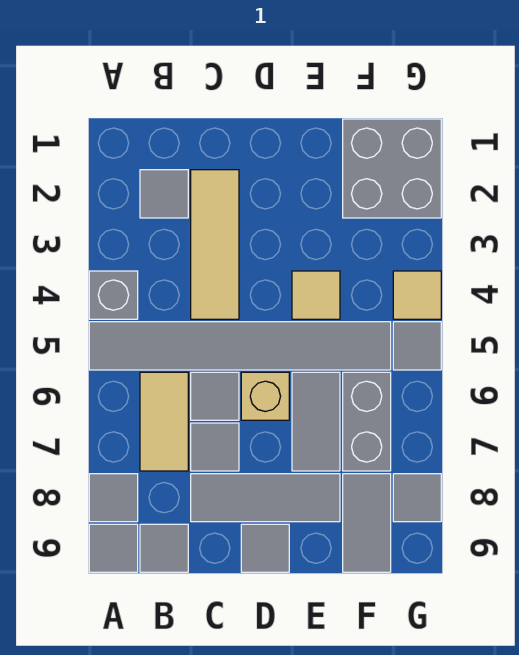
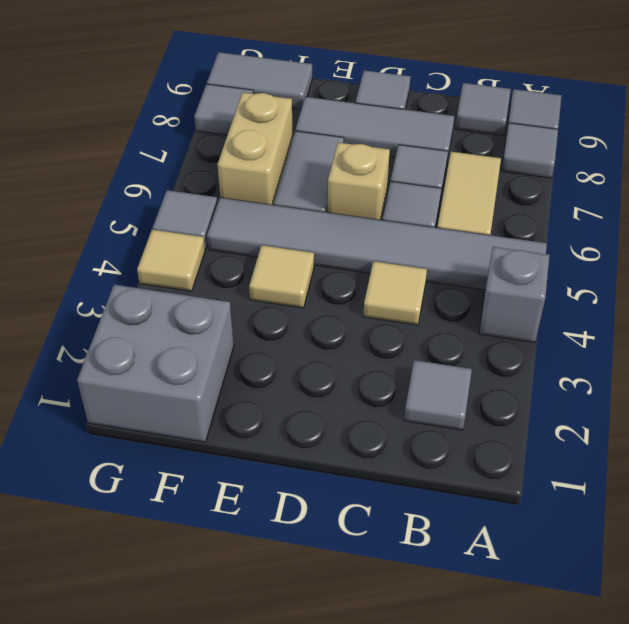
tan 1x3 tile [191,170,239,319] -> tan 1x1 tile [363,261,427,325]
grey 1x2 brick [343,372,391,471] -> tan 1x2 brick [218,92,293,205]
grey 1x2 tile [343,474,391,572] -> grey 1x2 tile turned to [207,52,312,109]

